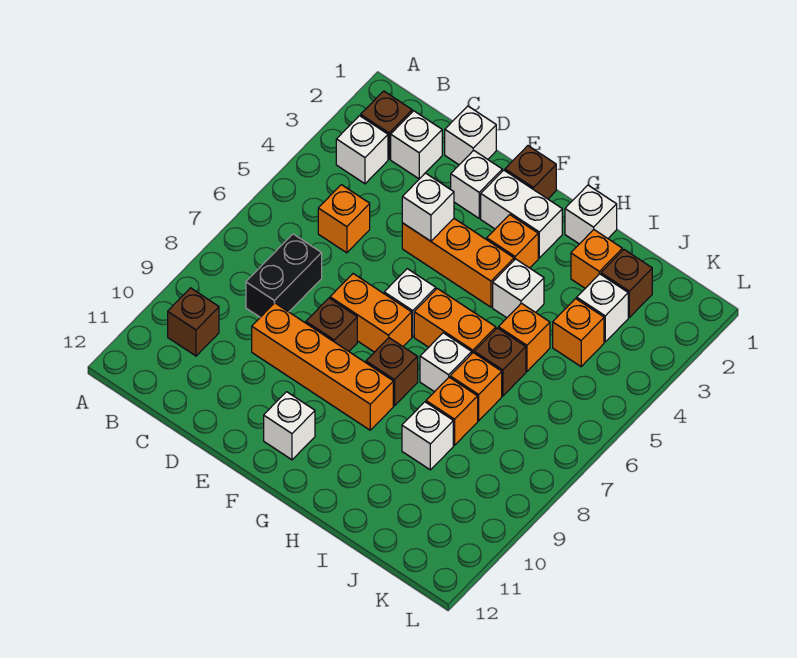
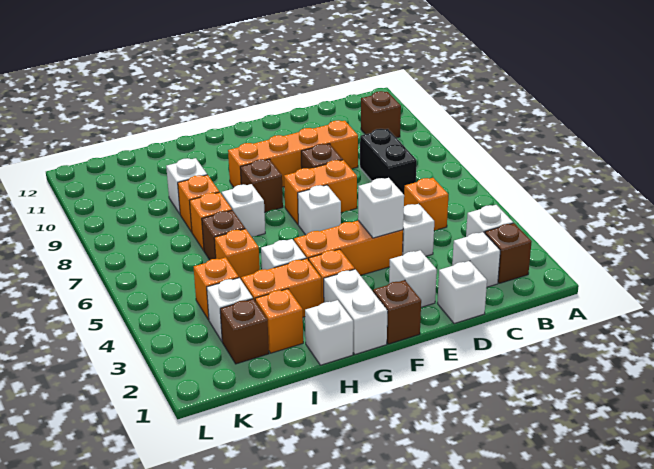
white 1x2 brick [481,170,562,258] -> white 1x2 brick turned to [324,269,388,354]
white 1x1 brick [264,392,315,460] -> white 1x1 brick moved to [402,204,434,256]
orange 1x2 brick [414,288,496,353] -> orange 1x2 brick moved to [241,258,322,317]

